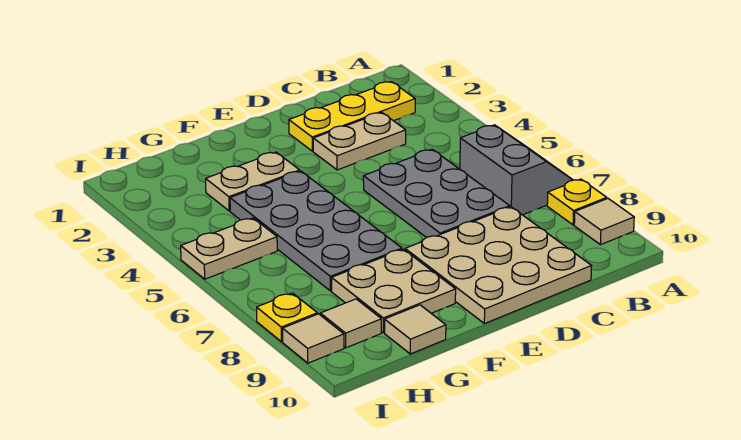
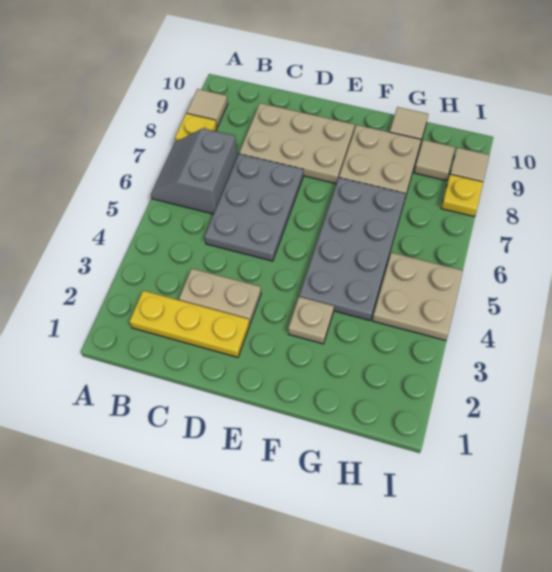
tan 3x3 plate [405,207,592,324] -> tan 2x3 plate [239,103,355,184]
tan 1x2 plate [206,152,300,211] -> tan 1x1 plate [288,297,334,344]
tan 1x2 plate [181,218,277,279] -> tan 2x2 plate [373,253,463,341]

